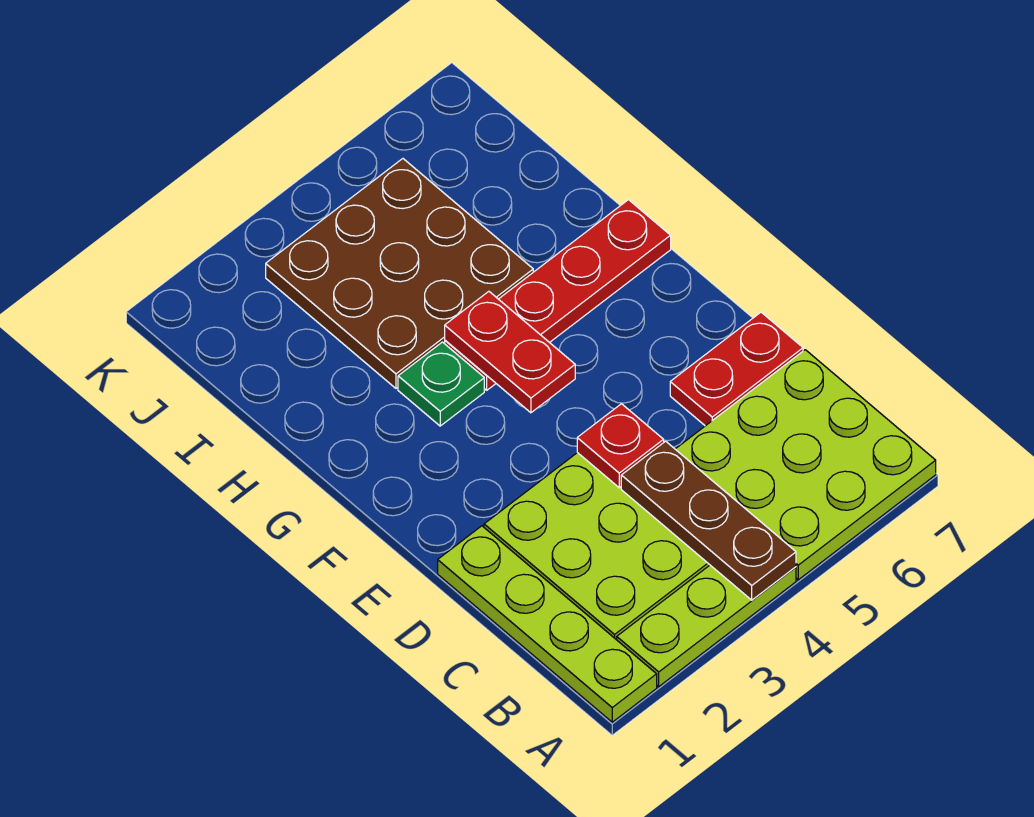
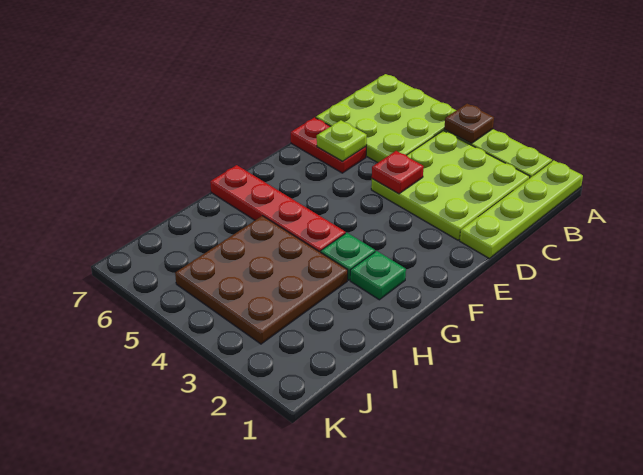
brown 1x3 plate [621,441,796,600] -> brown 1x1 plate [444,104,494,143]
none -> lime 1x1 plate [317,120,367,161]
red 1x2 plate [445,291,575,413] -> none
none -> green 1x1 plate [350,251,406,300]

